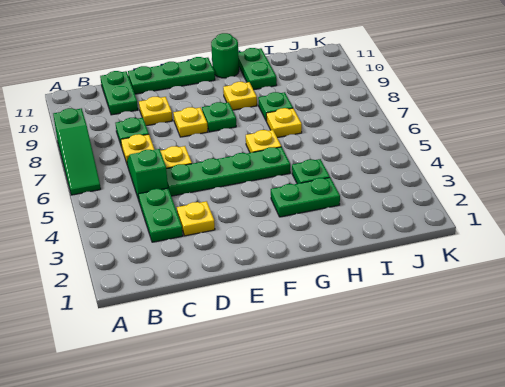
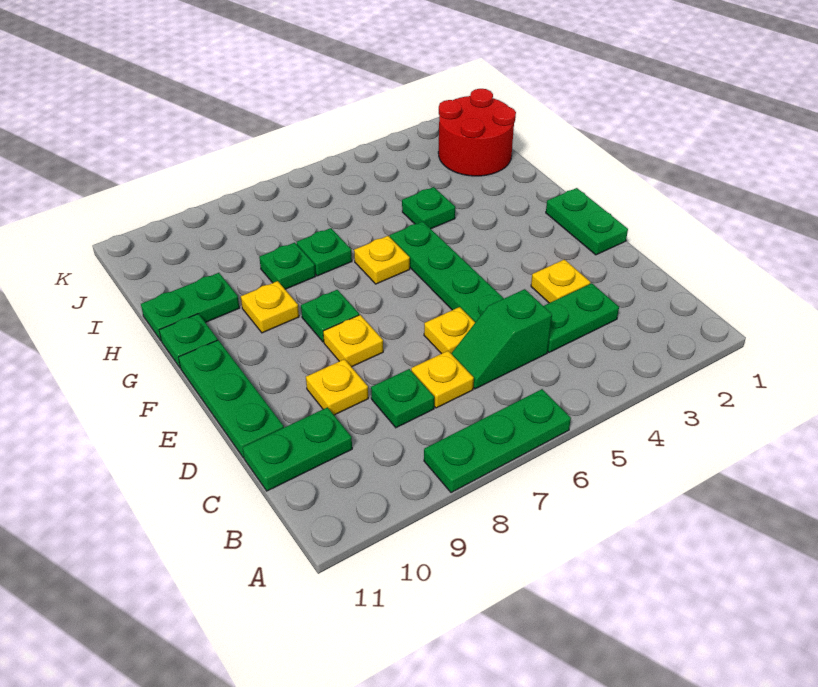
green 1x3 slope [53,108,101,195] -> green 1x3 plate [424,389,571,493]
green 1x2 plate [271,178,340,217] -> green 1x2 plate moved to [546,188,628,255]
green 1x1 round brick [211,33,239,78] -> green 1x1 plate [159,314,218,368]
yellow 1x1 plate [266,108,302,138] -> green 1x1 plate [297,228,352,276]
none -> red 2x2 round brick [438,89,516,176]

